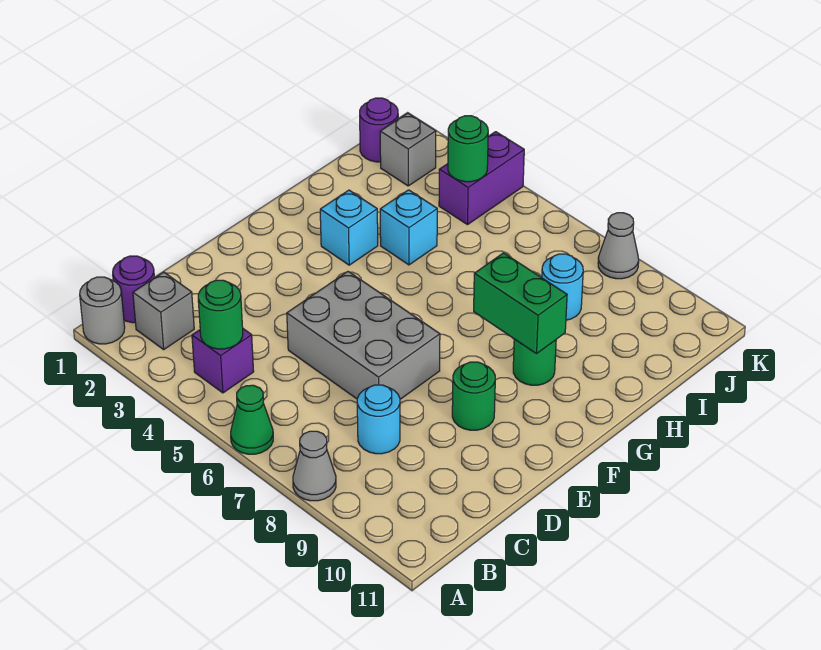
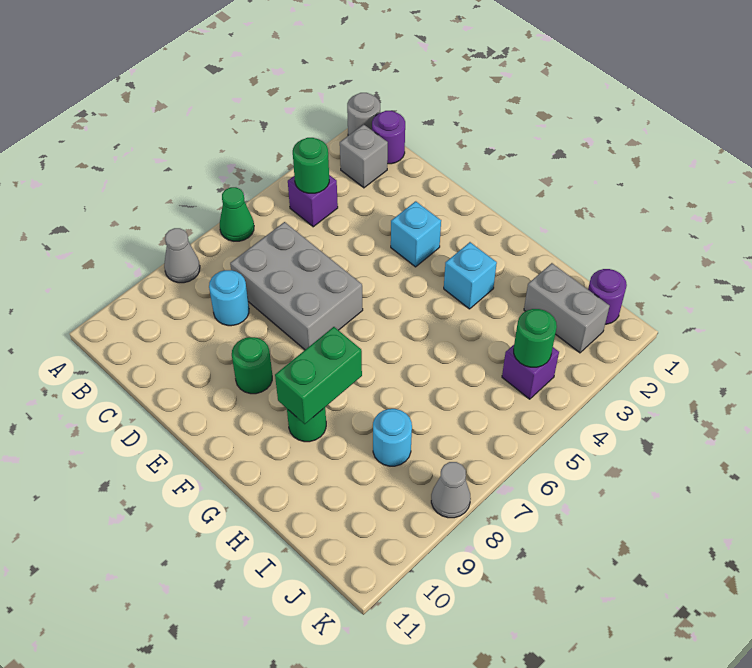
grey 2x3 brick [287,272,440,399] -> grey 2x3 brick turned to [230,222,363,350]
cyan 1x1 brick [380,190,437,265] -> cyan 1x1 brick moved to [391,201,441,267]
grey 1x1 brick [380,113,436,186] -> grey 1x2 brick [524,263,610,353]
purple 1x2 brick [439,132,524,225] -> purple 1x1 brick [502,345,559,399]

